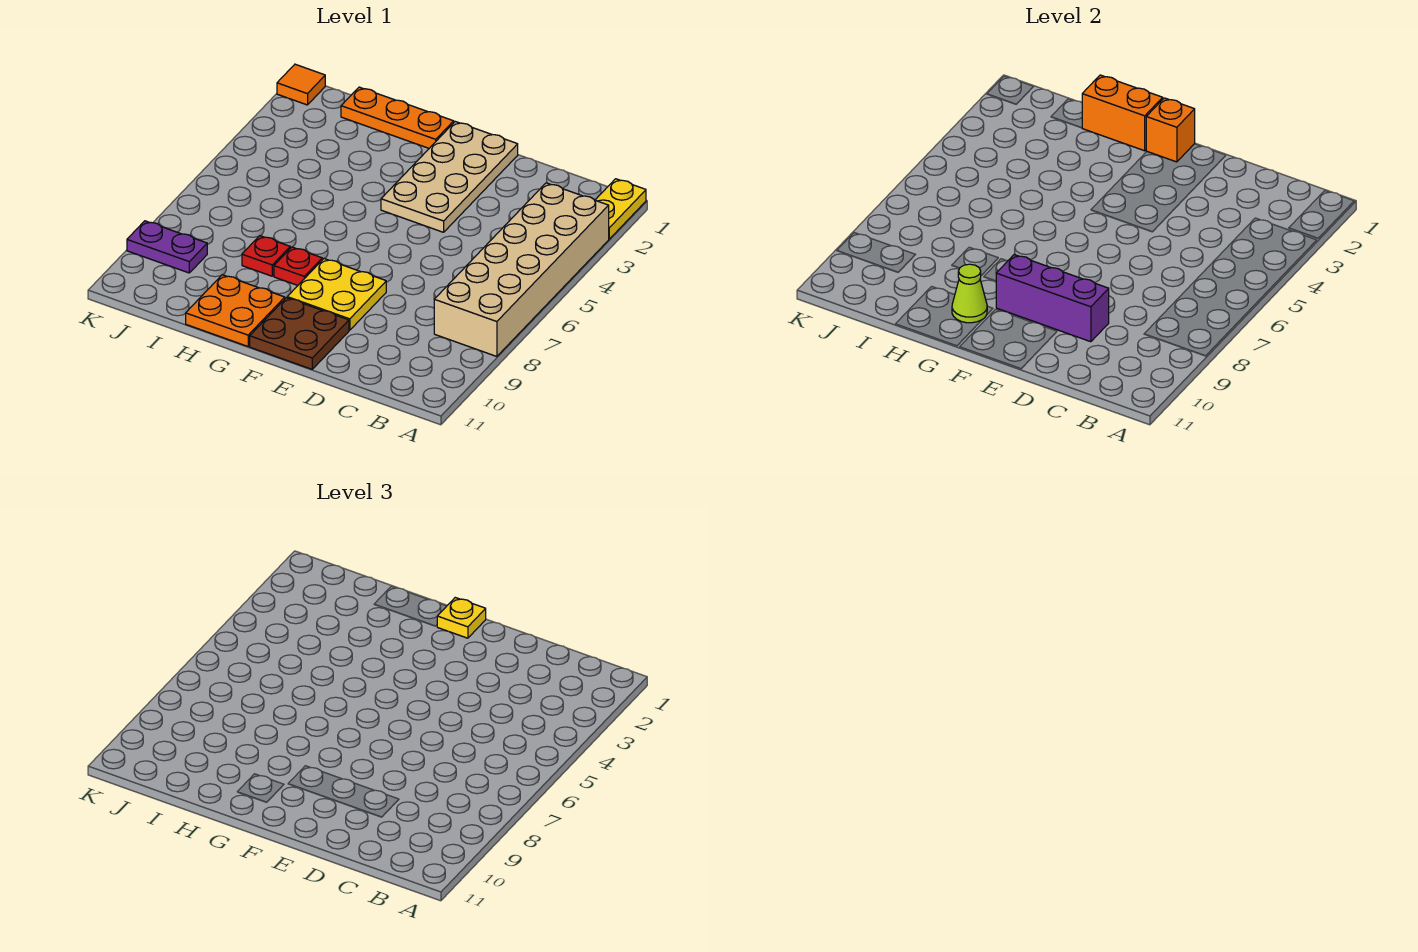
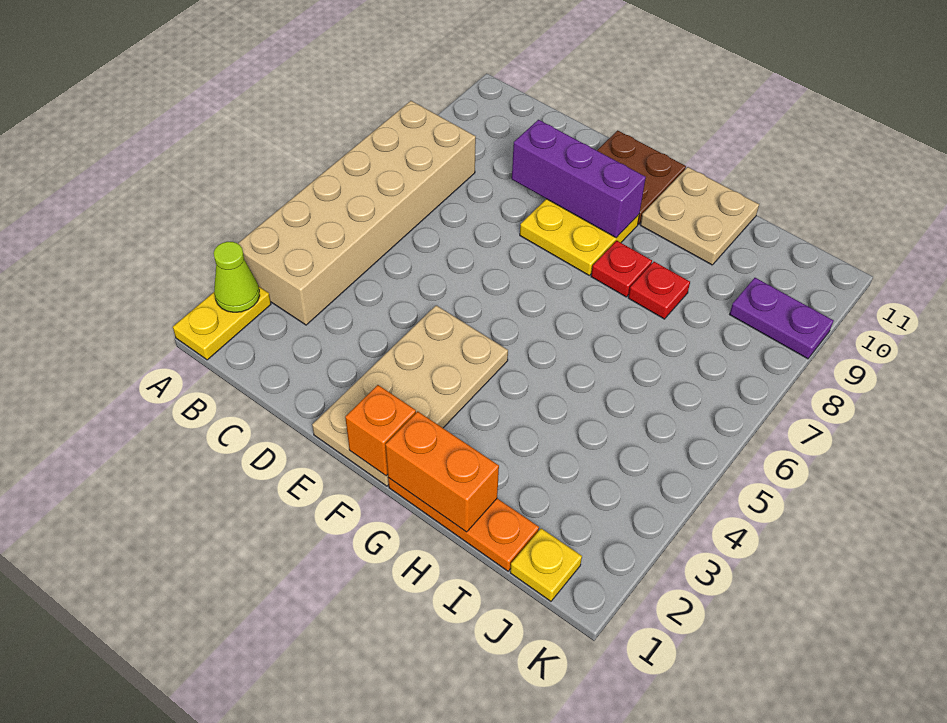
yellow 1x1 plate [437,598,486,638] -> yellow 1x1 plate moved to [510,528,582,601]
orange 2x2 plate [186,275,285,346] -> tan 2x2 plate [640,167,759,265]
lime 1x1 cone [952,264,987,323] -> lime 1x1 cone moved to [214,242,260,312]
orange 1x1 tile [277,64,325,105] -> none

